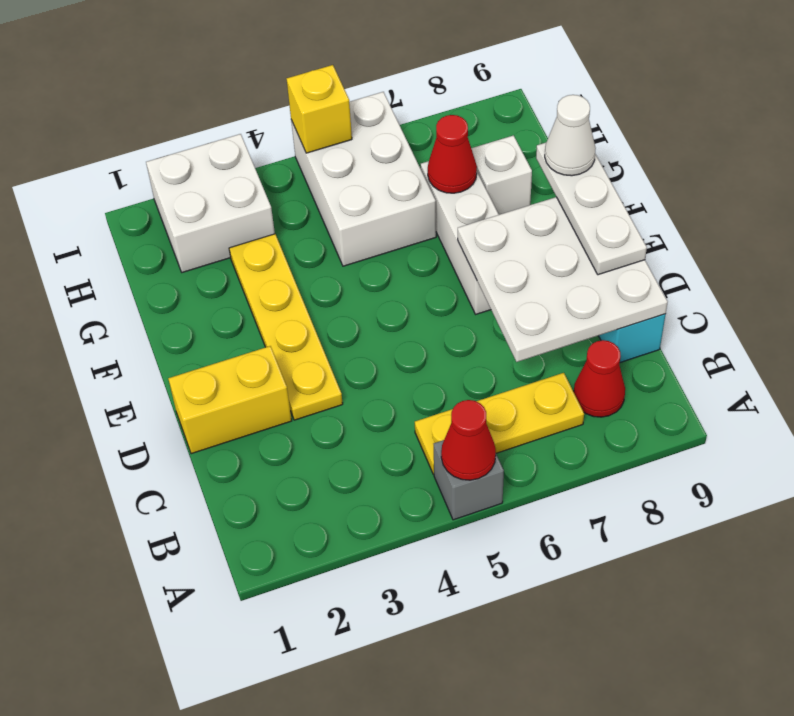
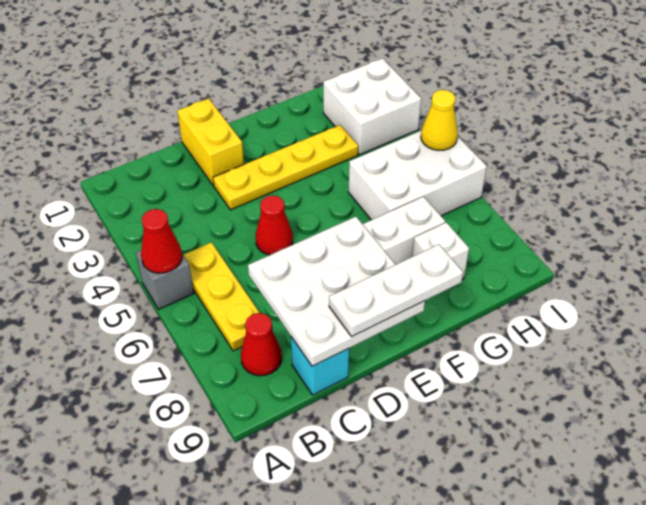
white 1x1 cone [545,95,596,176] -> none
red 1x1 cone [428,115,477,193] -> red 1x1 cone moved to [256,195,293,255]
yellow 1x1 brick [287,65,352,153] -> yellow 1x1 cone [421,90,458,150]

